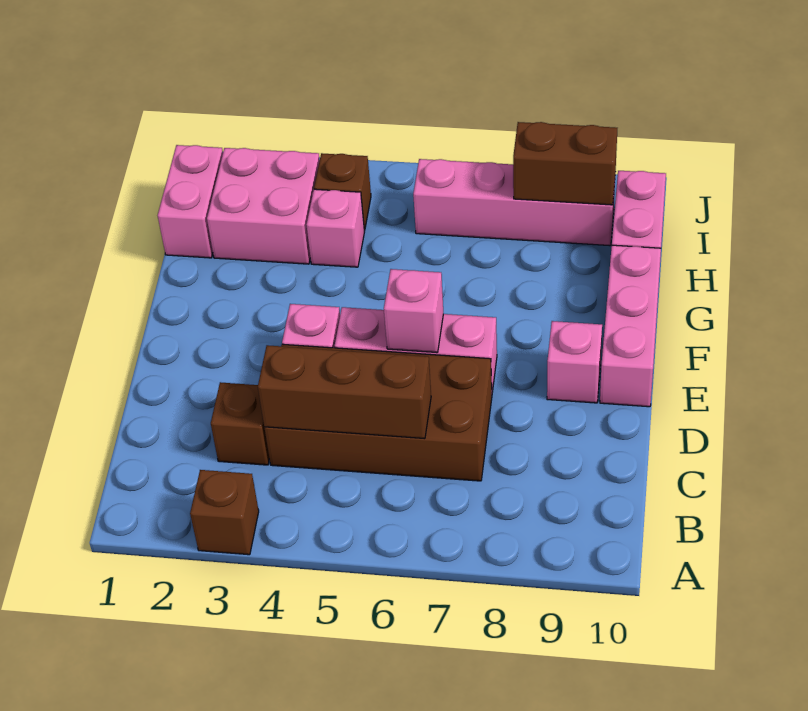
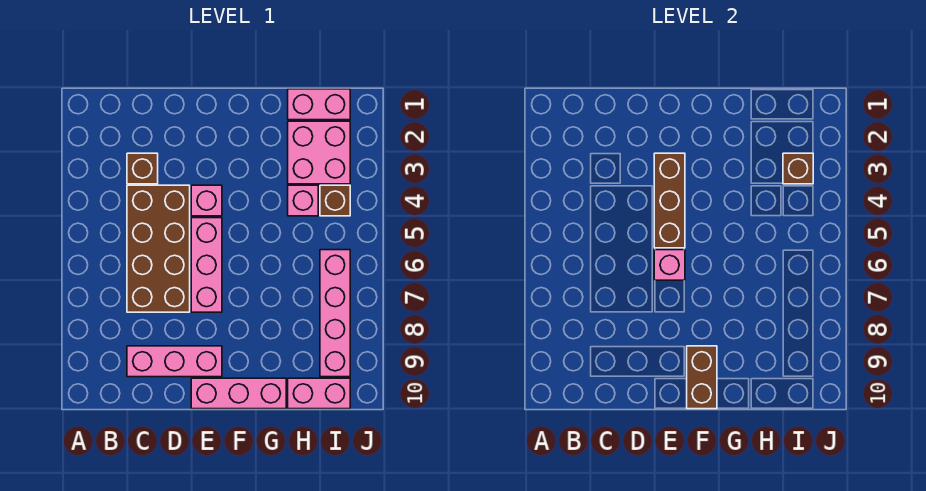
brown 1x1 brick [190,470,259,555] -> brown 1x1 brick moved to [783,153,813,184]
brown 1x3 brick [258,345,431,439] -> brown 1x3 brick moved to [654,153,685,248]
pink 1x1 brick [547,321,602,403] -> pink 1x3 brick [127,346,222,377]
brown 1x2 brick [513,122,617,205] -> brown 1x2 brick moved to [687,346,717,409]

